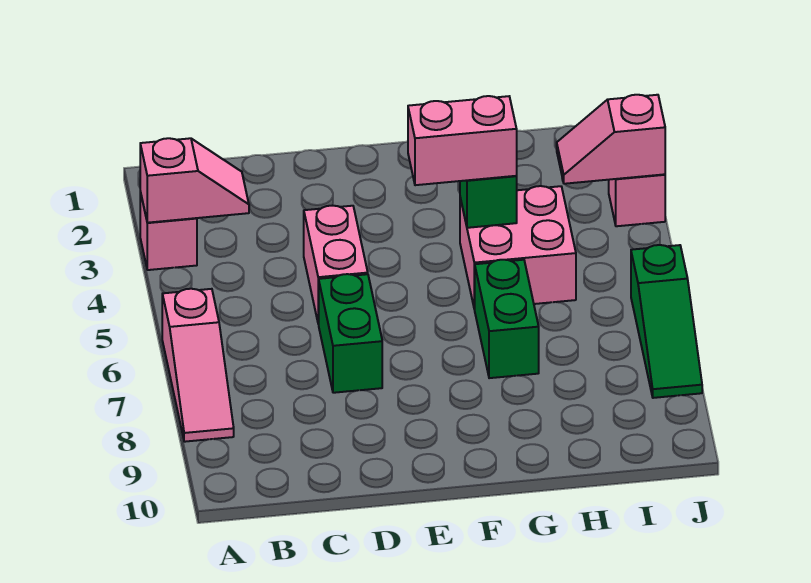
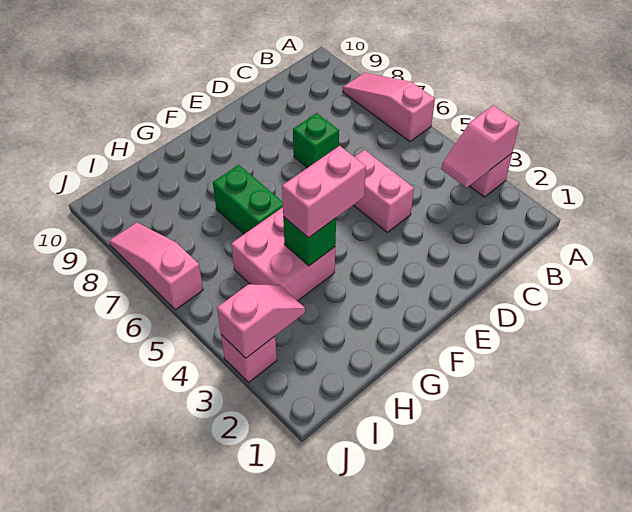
green 1x2 brick [319,274,382,393] -> green 1x1 brick [293,113,339,168]
green 1x3 slope [631,245,702,398] -> pink 1x3 slope [109,222,203,310]

